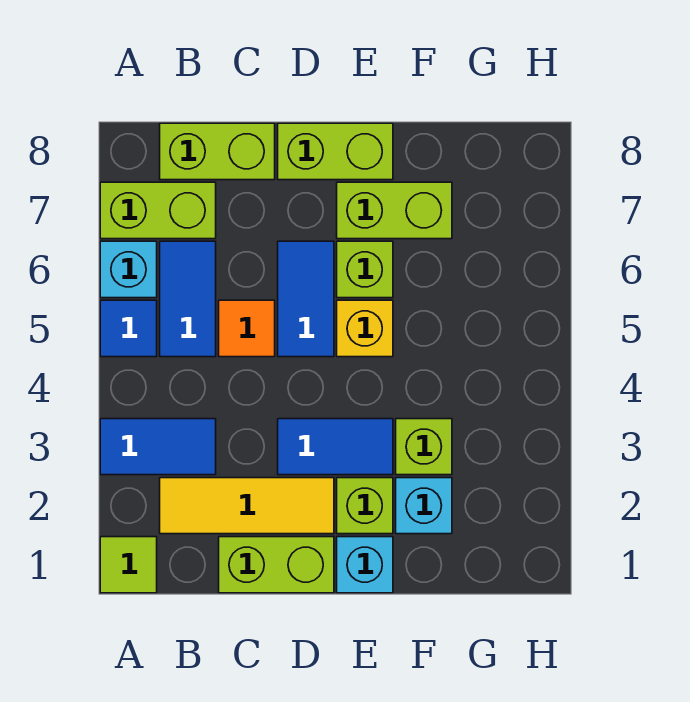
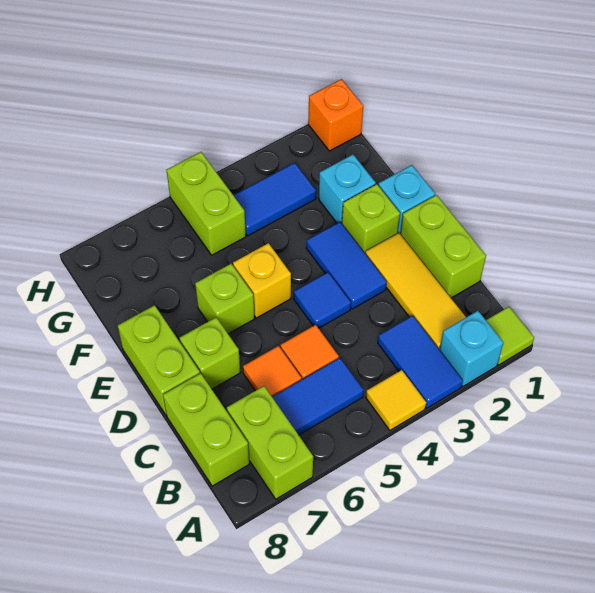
none -> yellow 1x1 tile [366,370,426,430]
blue 1x1 tile [100,300,157,357] -> blue 1x1 tile moved to [294,272,351,328]
cyan 1x1 brick [100,241,157,298] -> cyan 1x1 brick moved to [439,311,503,386]
none -> orange 1x1 tile [243,346,301,397]
blue 1x2 tile [278,241,334,357] -> blue 1x2 tile moved to [233,163,316,236]
lime 1x2 brick [337,182,452,239] -> lime 1x2 brick moved to [167,152,246,255]
lime 1x1 brick [396,419,452,475] -> lime 1x1 brick moved to [179,318,240,389]
none -> orange 1x1 brick [308,79,363,151]

